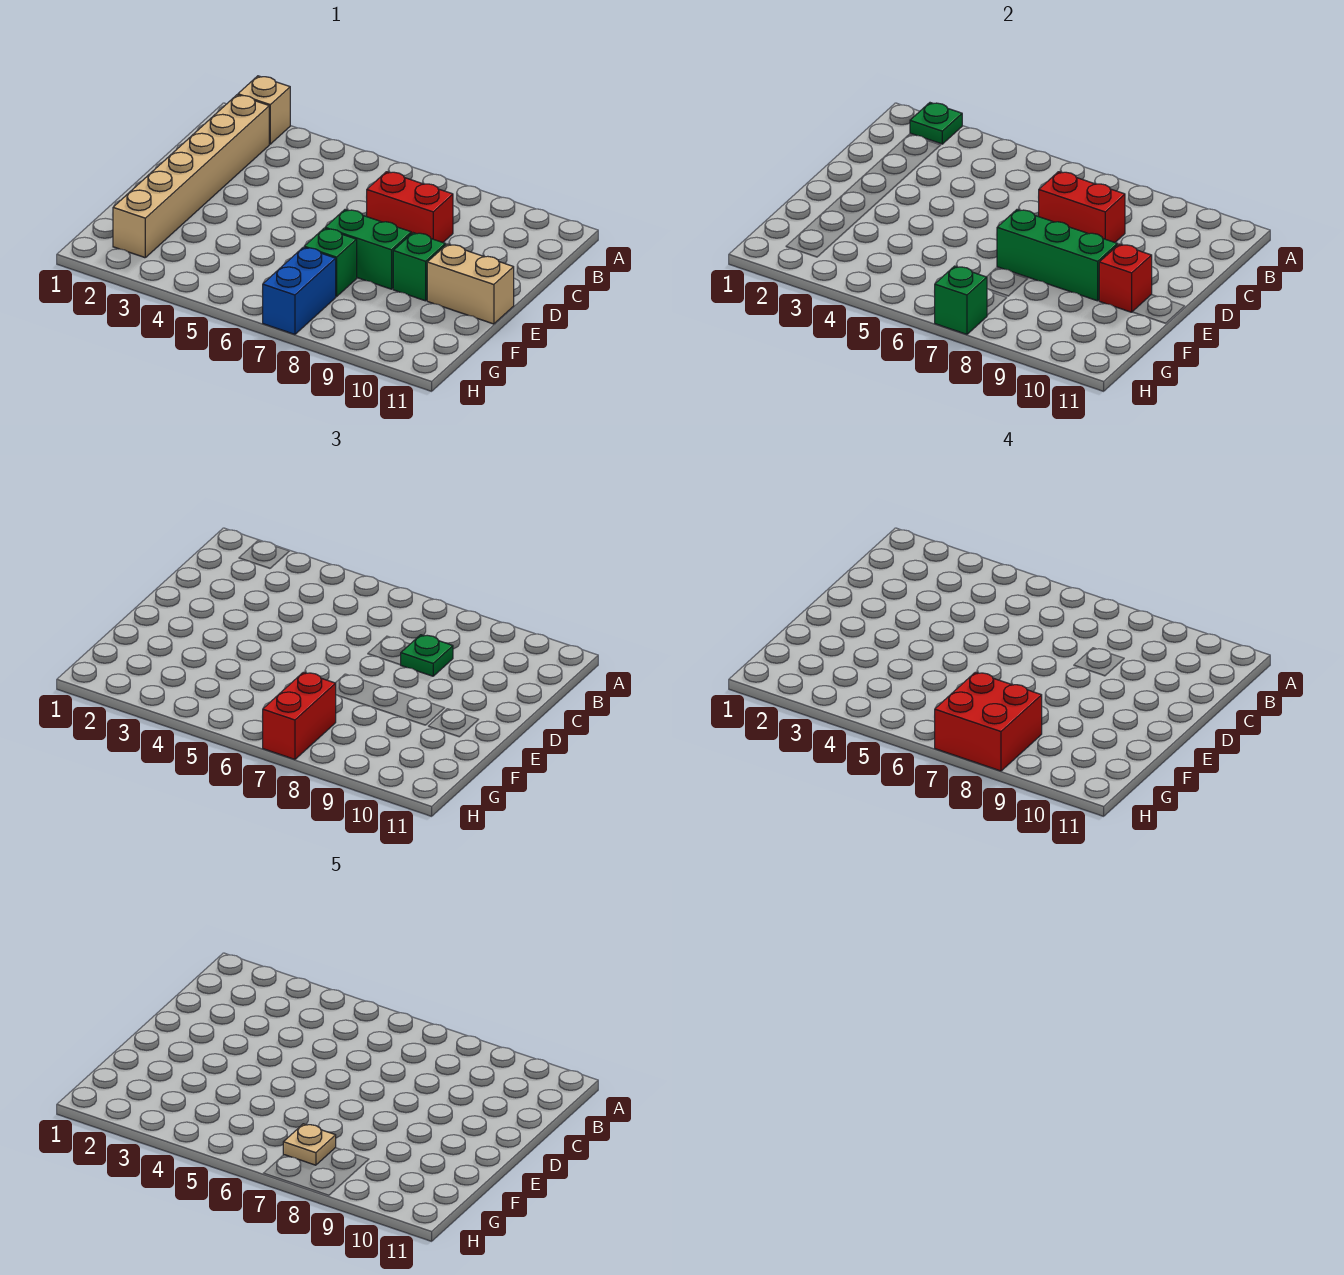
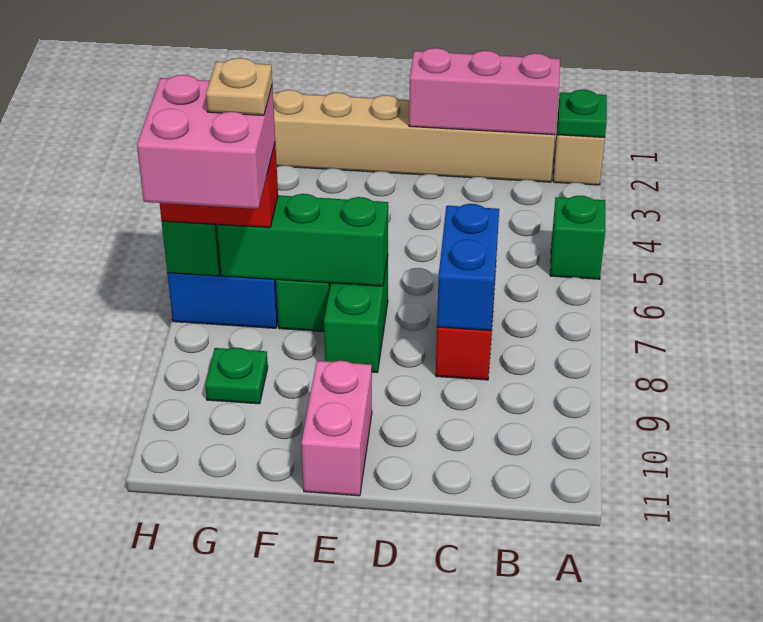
none -> pink 1x3 brick [409,48,560,135]
red 1x2 brick [1039,172,1125,242] -> blue 1x2 brick [437,204,499,331]
green 1x1 plate [401,635,453,676] -> green 1x1 plate moved to [205,348,268,404]
green 1x3 brick [997,210,1118,301] -> green 1x3 brick turned to [217,194,388,286]
green 1x1 brick [393,233,446,301] -> green 1x1 brick moved to [550,196,605,279]
tan 1x2 brick [427,244,514,324] -> pink 1x2 brick [301,361,372,496]
red 1x1 brick [1099,244,1152,312] -> none
red 2x2 brick [935,672,1042,771] -> pink 2x2 brick [137,75,275,209]

